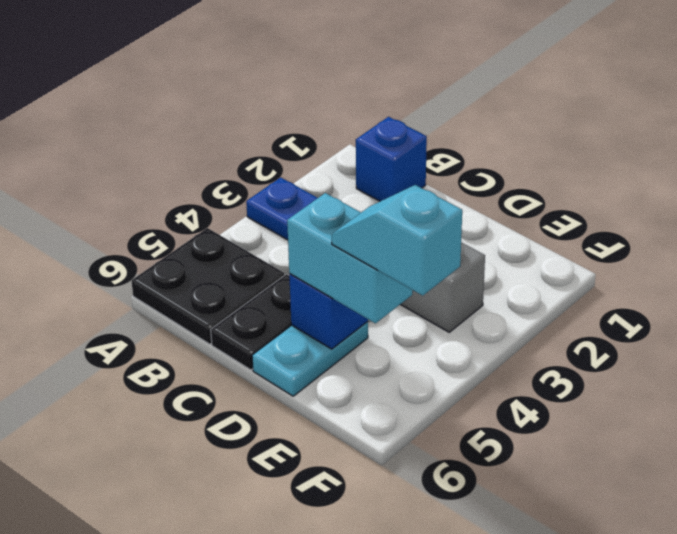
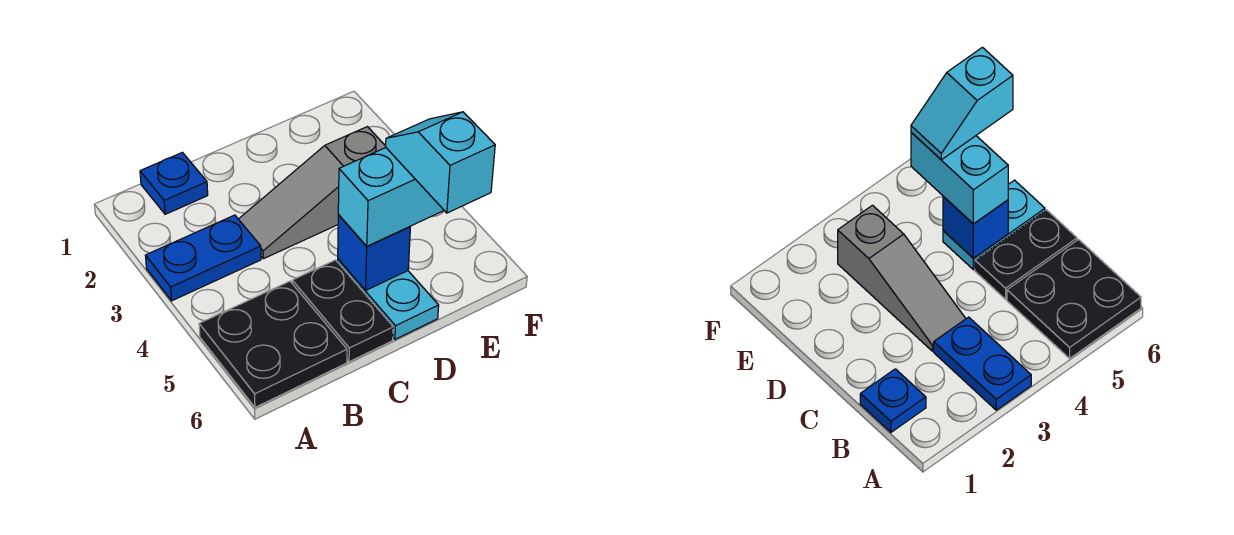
blue 1x1 brick [356,117,427,201] -> blue 1x1 plate [140,152,208,214]
cyan 1x2 slope [332,185,462,295] -> cyan 1x2 slope turned to [386,112,495,213]

